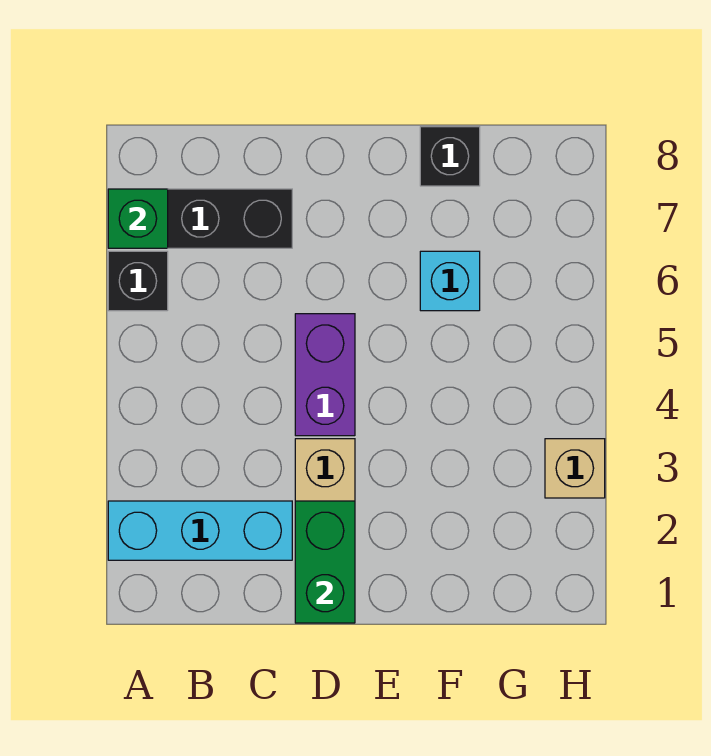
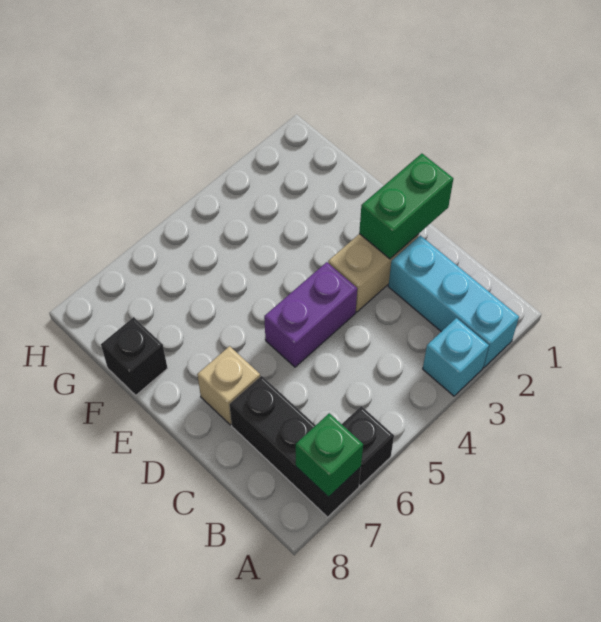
cyan 1x1 brick [420,251,480,311] -> cyan 1x1 brick moved to [423,318,489,396]
tan 1x1 brick [545,439,605,498] -> tan 1x1 brick moved to [197,346,260,425]

